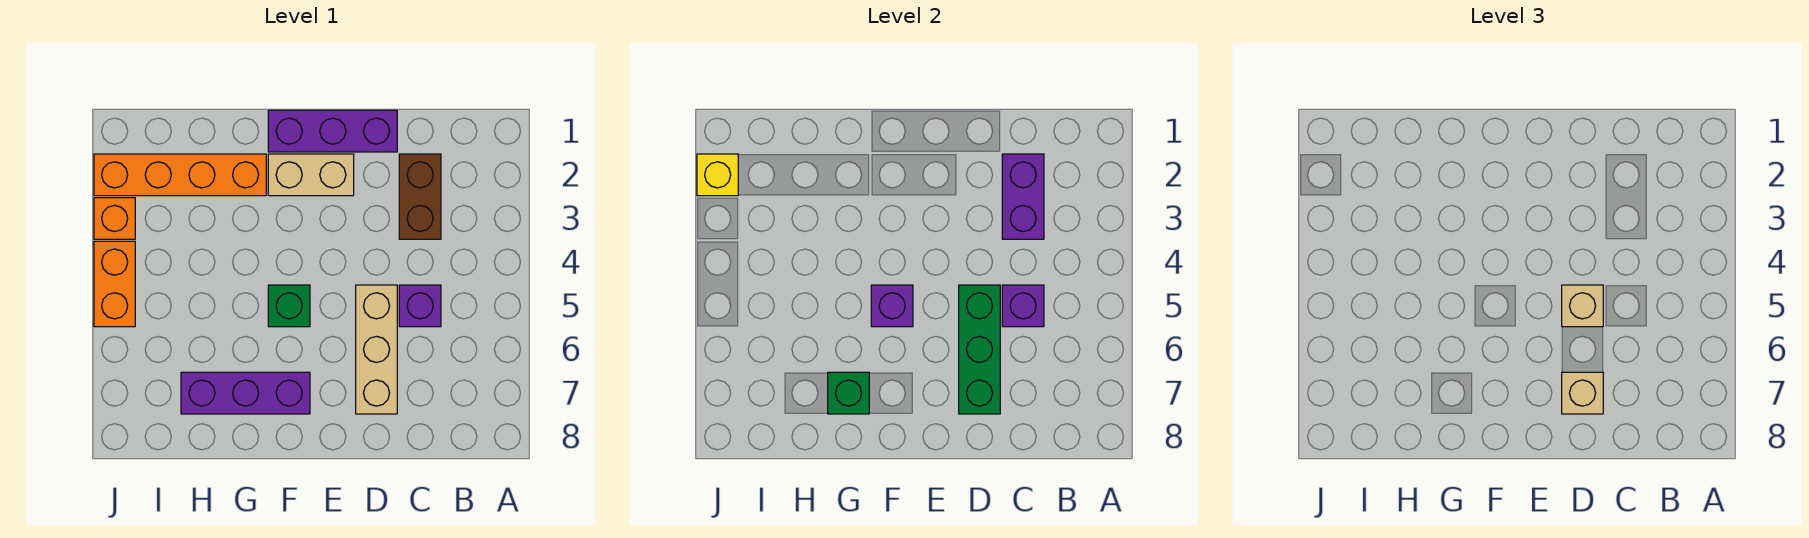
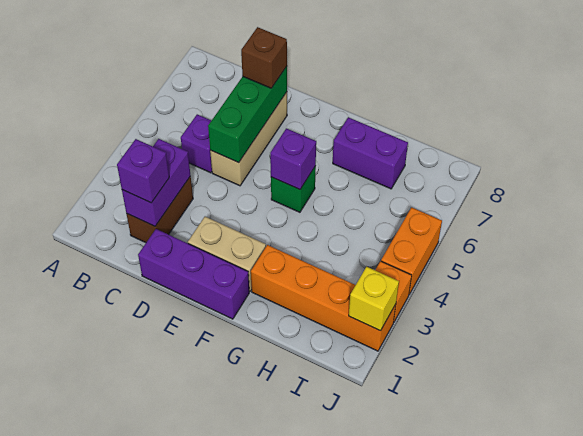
purple 1x1 brick [1002,285,1044,327] -> purple 1x1 brick moved to [117,139,169,203]
tan 1x1 brick [1562,285,1603,327] -> none
tan 1x1 brick [1562,372,1603,414] -> brown 1x1 brick [241,27,287,88]
purple 1x3 brick [181,372,310,414] -> purple 1x2 brick [333,117,408,189]
green 1x1 brick [828,372,869,414] -> none

